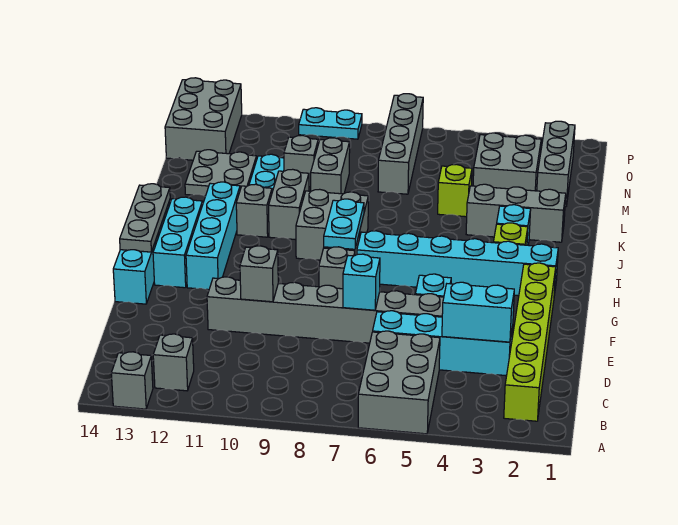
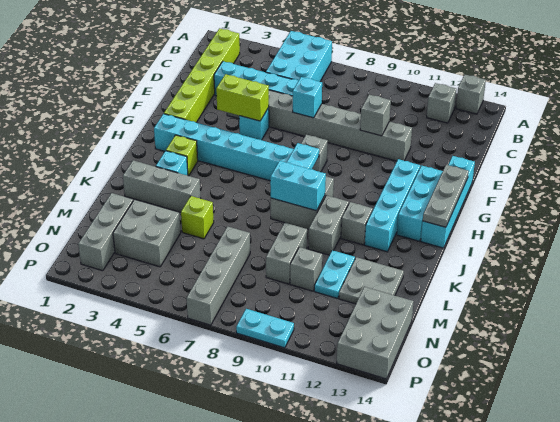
grey 2x3 brick [358,331,440,434] -> cyan 2x3 brick [266,31,332,82]
cyan 1x2 brick [442,282,514,342] -> cyan 1x2 brick moved to [270,161,326,211]
none -> lime 1x2 brick [216,74,269,121]

